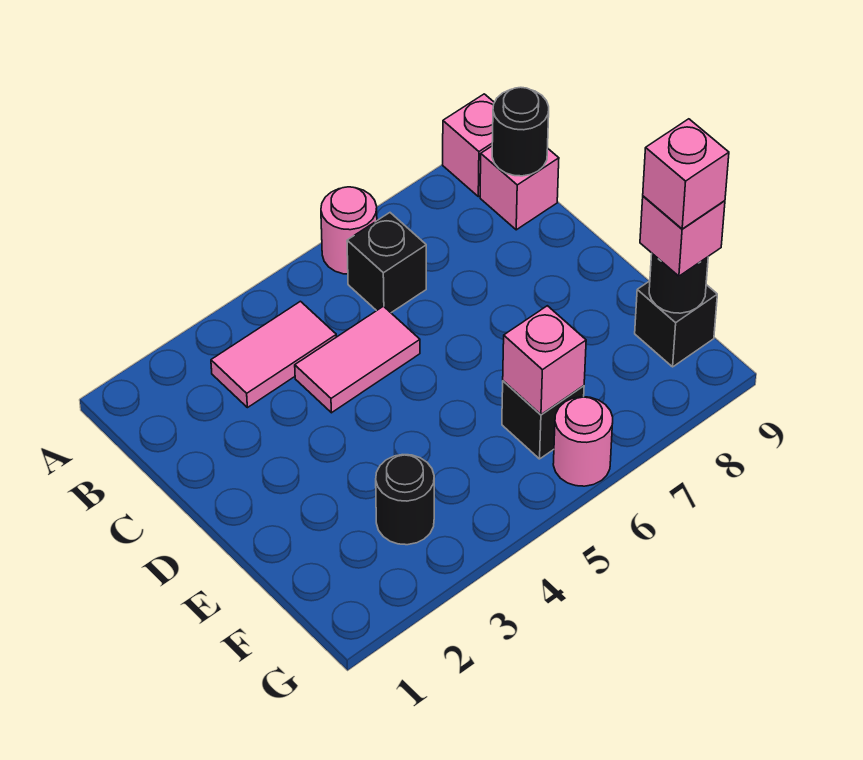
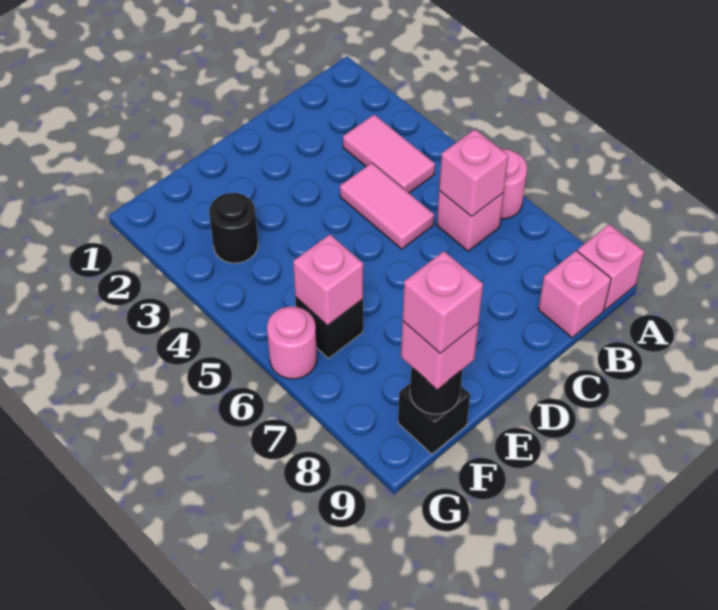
black 1x1 brick [347,213,426,313] -> pink 1x1 brick [437,191,504,251]
none -> pink 1x1 brick [439,129,508,217]
black 1x1 round brick [492,87,549,176] -> none

